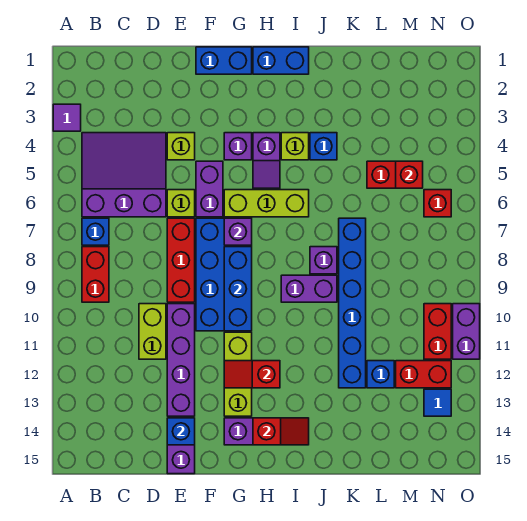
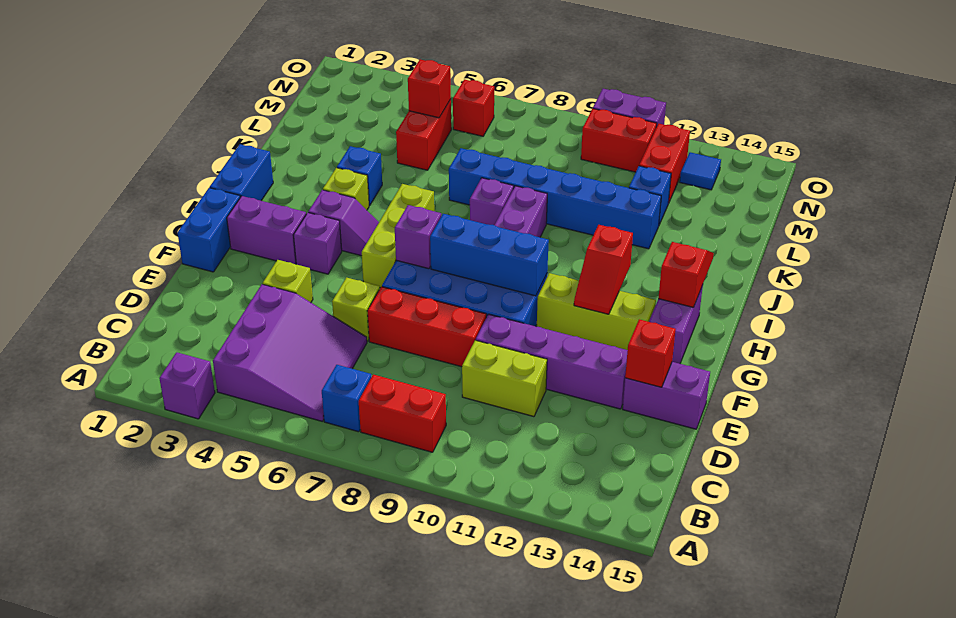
purple 1x1 tile [53,104,81,131] -> purple 1x1 brick [159,352,215,419]
purple 3x3 slope [82,133,166,217] -> purple 3x3 slope turned to [213,284,367,422]
blue 1x1 brick [167,418,195,445] -> red 1x1 brick [625,319,676,387]
purple 1x2 brick [196,161,223,217] -> purple 1x2 brick moved to [227,196,306,264]

